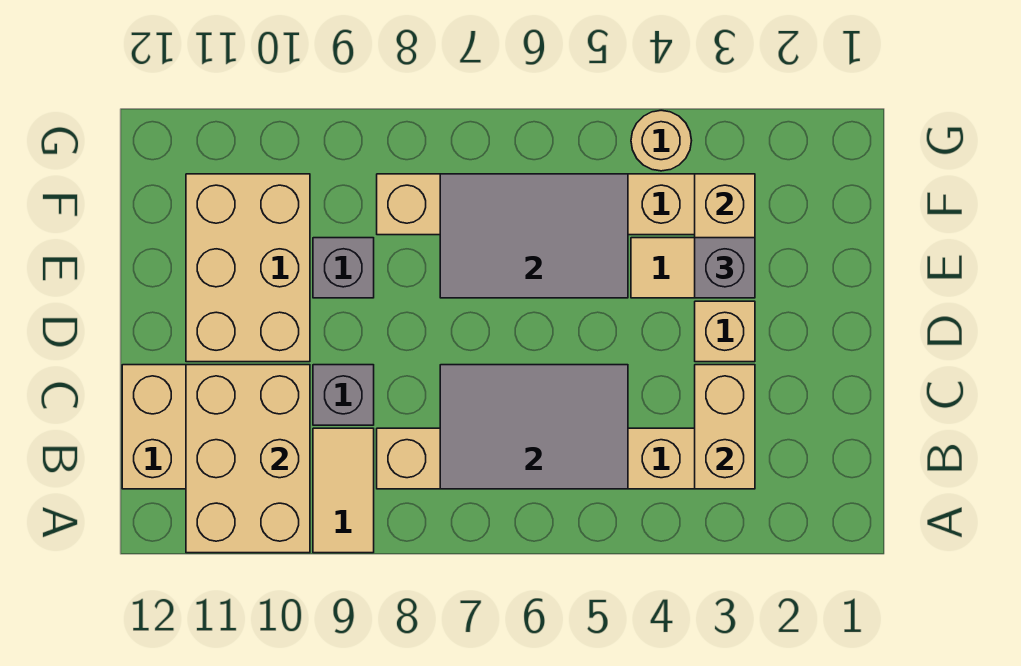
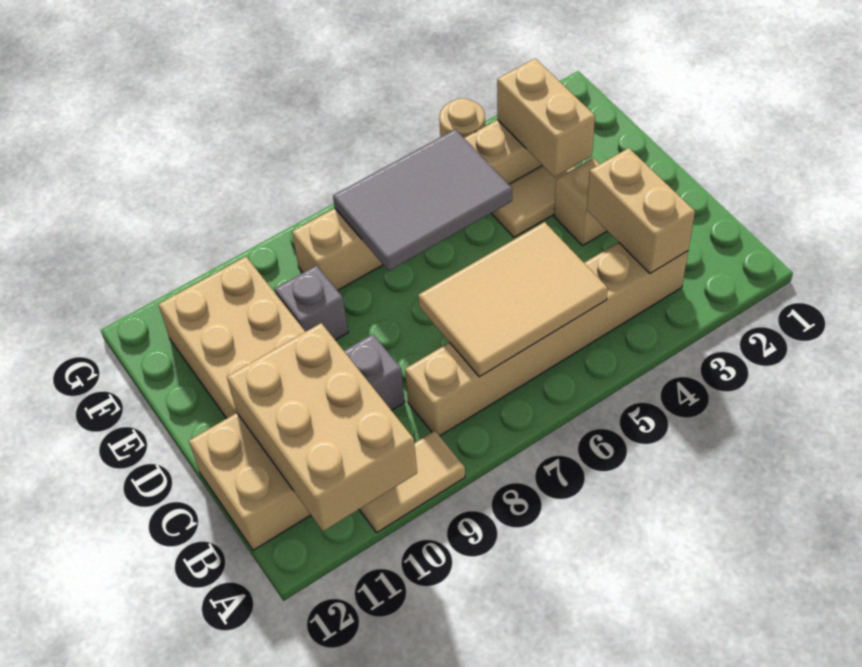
tan 1x2 tile [313,428,374,553] -> tan 1x2 tile turned to [359,431,465,533]
grey 2x3 tile [440,365,628,489] -> tan 2x3 tile [418,222,608,377]
grey 1x1 brick [695,238,755,298] -> none

